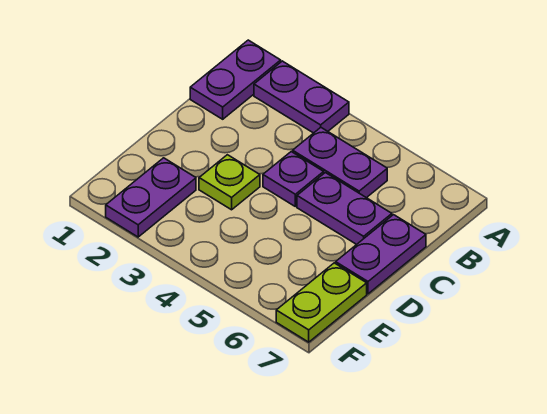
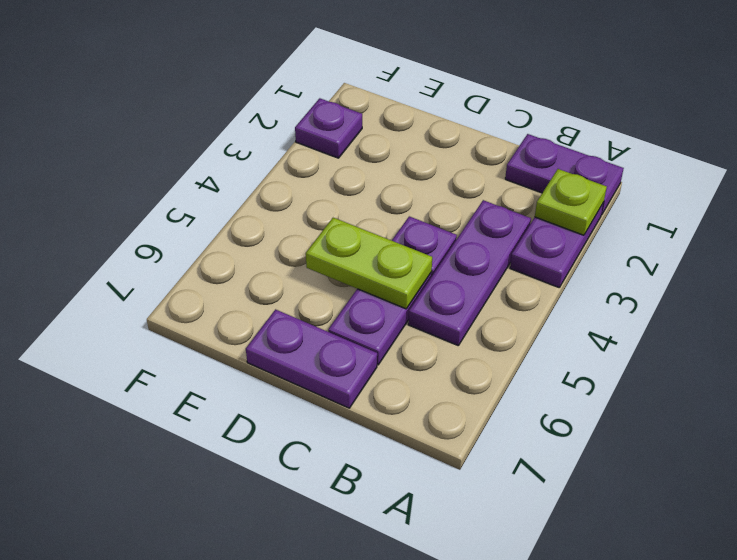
purple 1x2 plate [293,128,387,198] -> purple 1x3 plate [408,200,531,345]
lime 1x1 plate [199,155,260,210] -> lime 1x1 plate moved to [535,169,607,235]
purple 1x2 plate [106,158,196,237] -> purple 1x1 plate [295,98,362,158]
lime 1x2 plate [276,263,367,342] -> lime 1x2 plate moved to [306,218,432,309]

